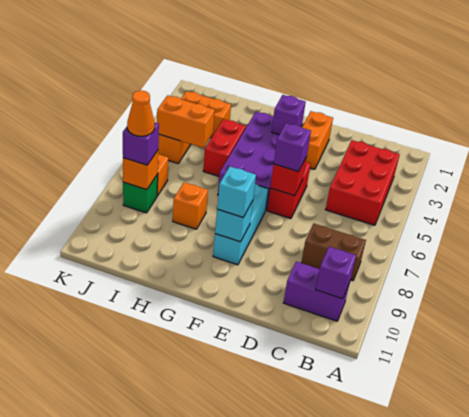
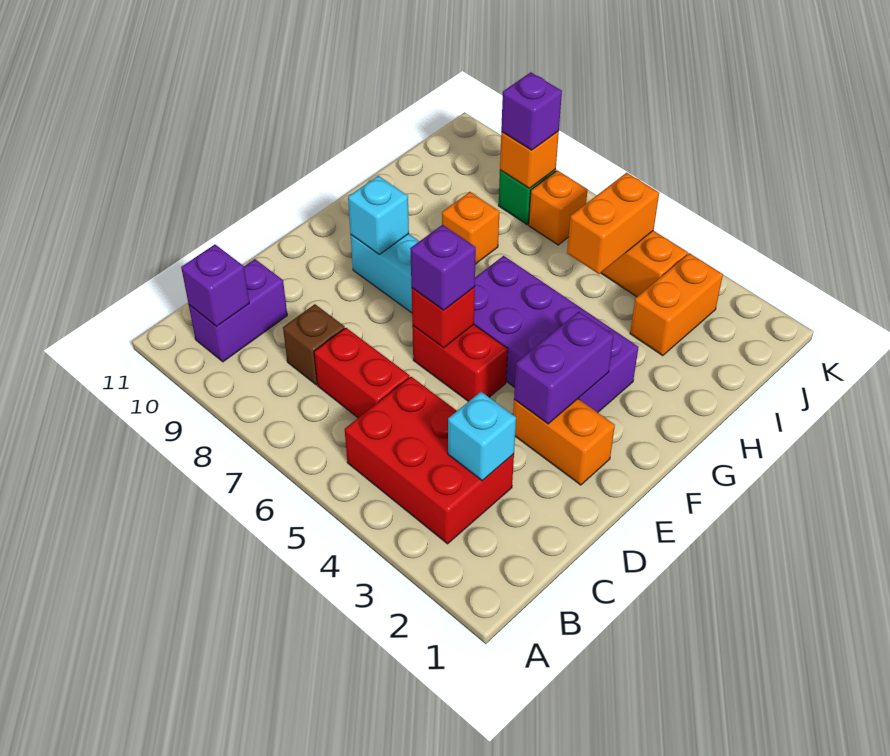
brown 1x2 brick [301,224,366,281] -> brown 1x1 brick [283,304,345,385]
purple 1x1 brick [272,95,306,134] -> purple 1x2 brick [514,312,614,424]
cyan 1x1 brick [217,167,256,217] -> cyan 1x1 brick moved to [448,392,516,481]
red 1x2 brick [203,119,246,176] -> red 1x2 brick moved to [314,328,410,418]
orange 1x1 cone [127,90,155,136] -> none

